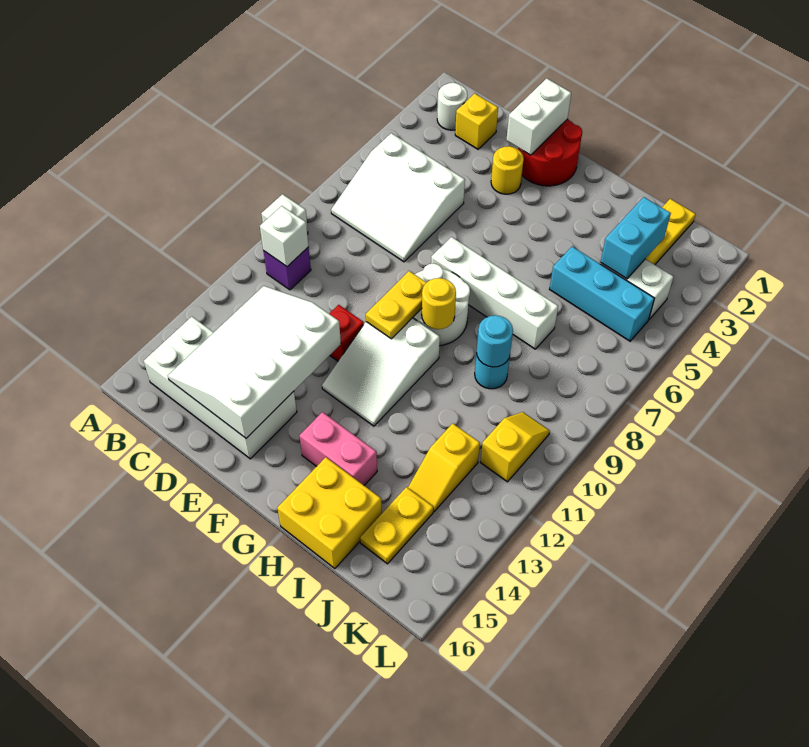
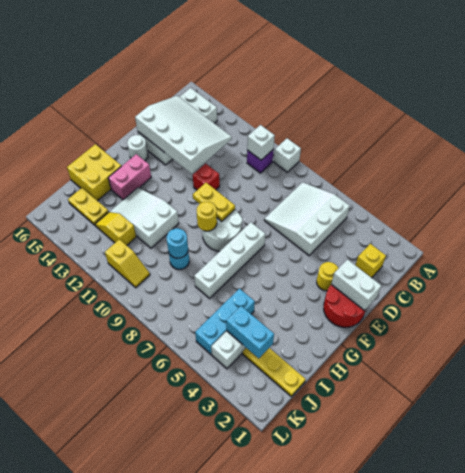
white 1x1 round brick [437,83,467,130] -> white 1x1 round brick moved to [127,135,148,161]
white 2x3 slope [322,318,440,426] -> white 2x3 slope moved to [110,188,179,248]

